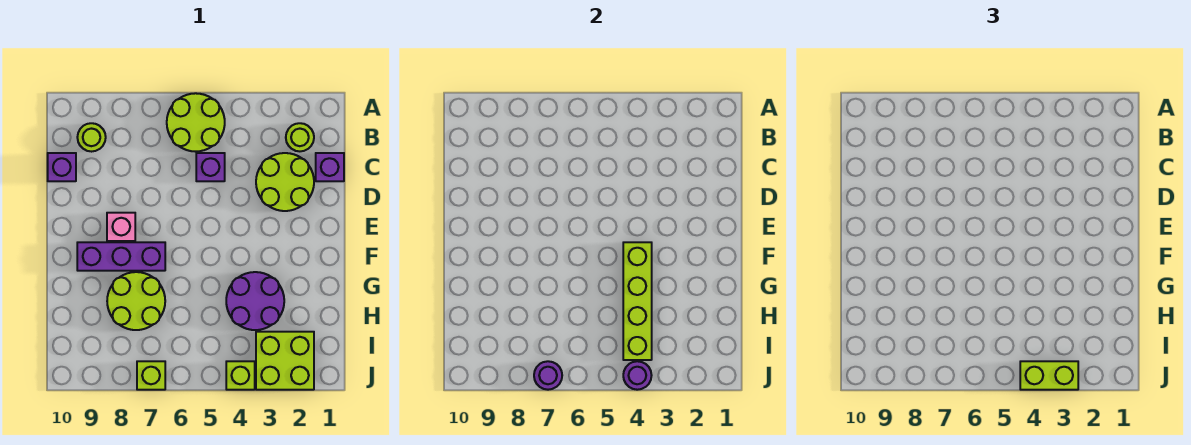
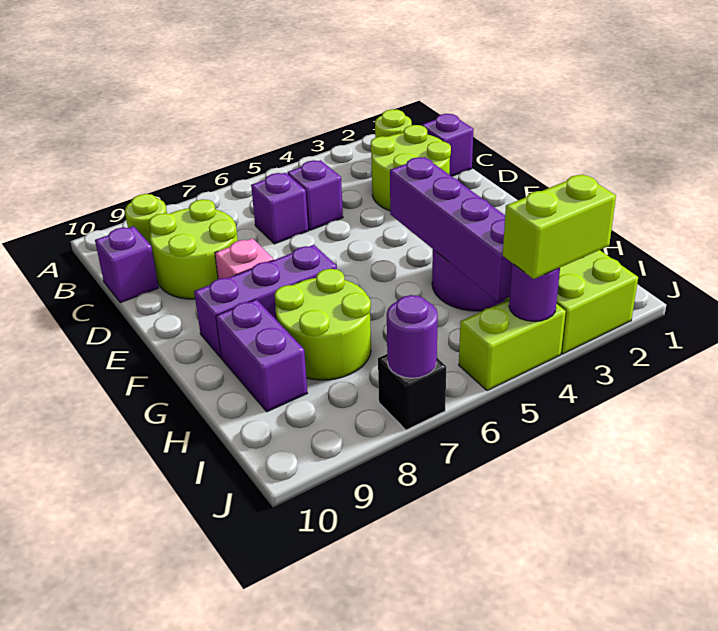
lime 2x2 round brick [167,93,225,152] -> lime 2x2 round brick moved to [149,199,238,299]
none -> purple 1x1 brick [251,173,308,244]
lime 1x4 brick [623,242,652,360] -> purple 1x4 brick [390,157,512,302]
none -> purple 1x2 brick [216,299,307,412]
lime 1x1 brick [226,361,255,390] -> lime 1x2 brick [459,299,566,391]
lime 1x1 brick [137,361,165,390] -> black 1x1 brick [378,354,446,430]

